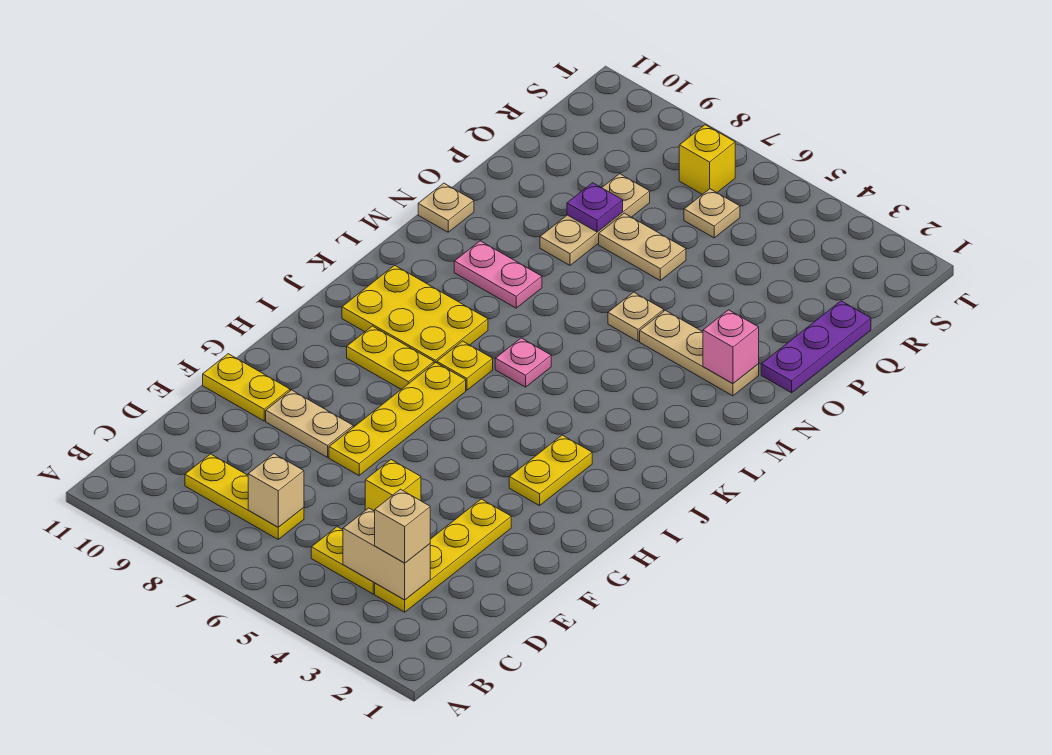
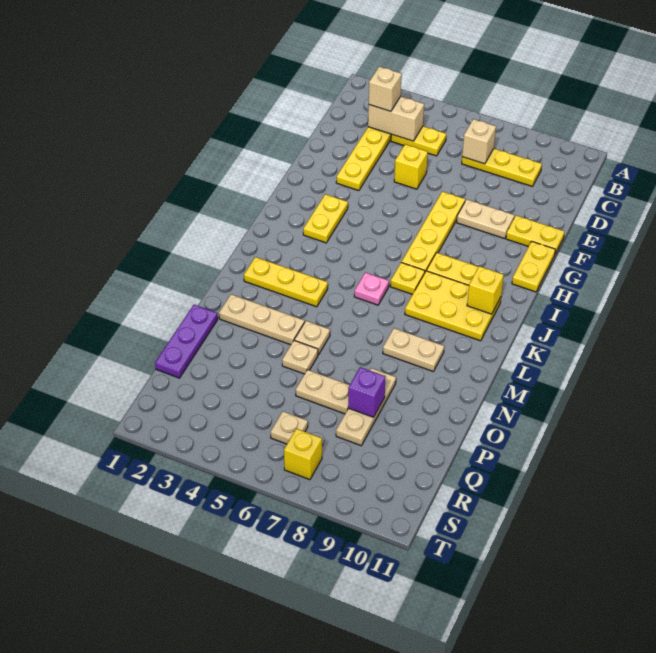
none -> yellow 1x2 plate [512,241,555,292]
none -> yellow 1x1 brick [467,266,504,314]
none -> yellow 1x3 plate [244,257,328,307]
pink 1x2 plate [454,241,542,308] -> tan 1x2 plate [383,328,444,371]
pink 1x1 brick [703,310,759,383] -> none
tan 1x1 plate [418,183,474,232] -> tan 1x1 plate moved to [282,340,318,374]
purple 1x1 plate [567,183,623,232] -> purple 1x1 brick [348,367,385,417]

